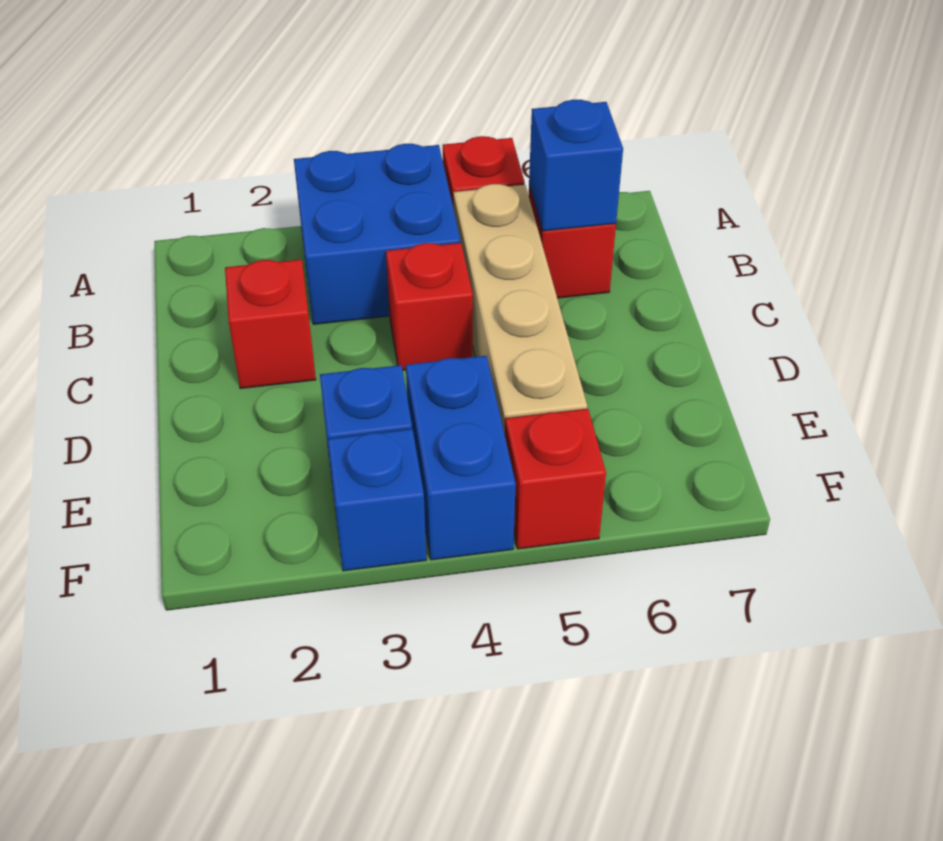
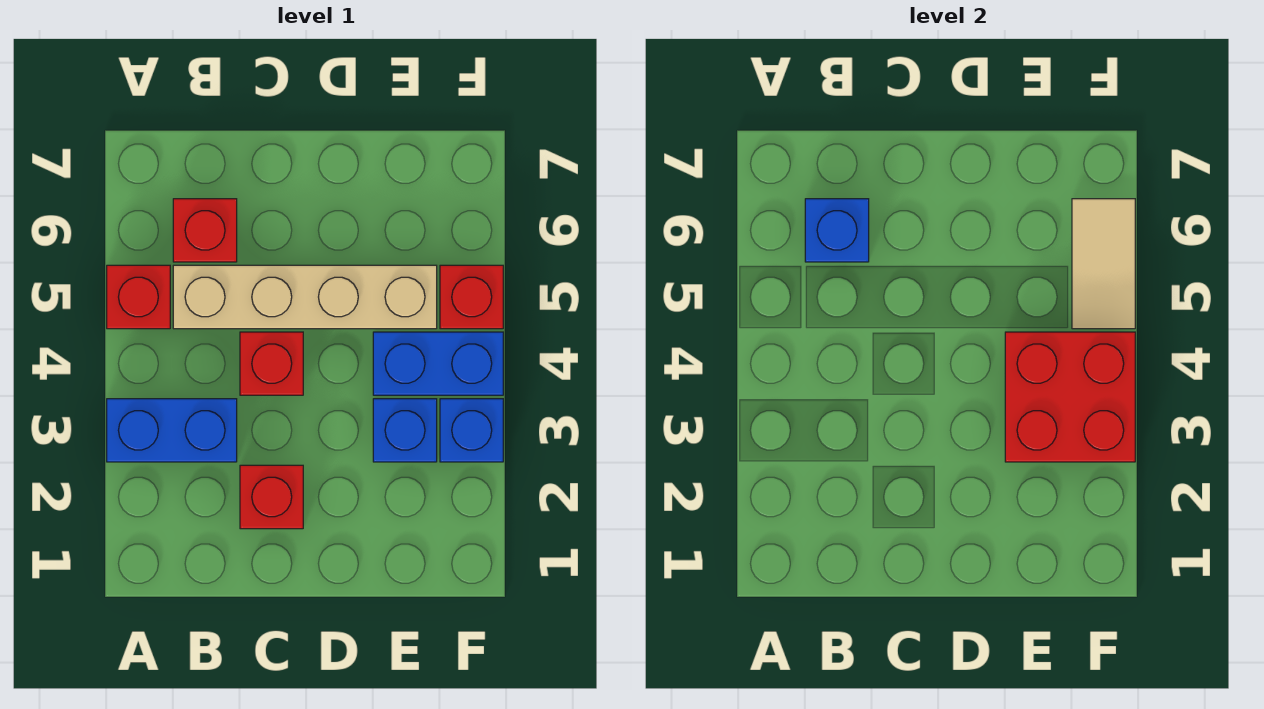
blue 2x2 brick [294,144,461,324] -> blue 1x2 brick [107,399,237,462]
none -> red 2x2 brick [1005,332,1135,462]
none -> tan 1x2 tile [1072,199,1135,329]

